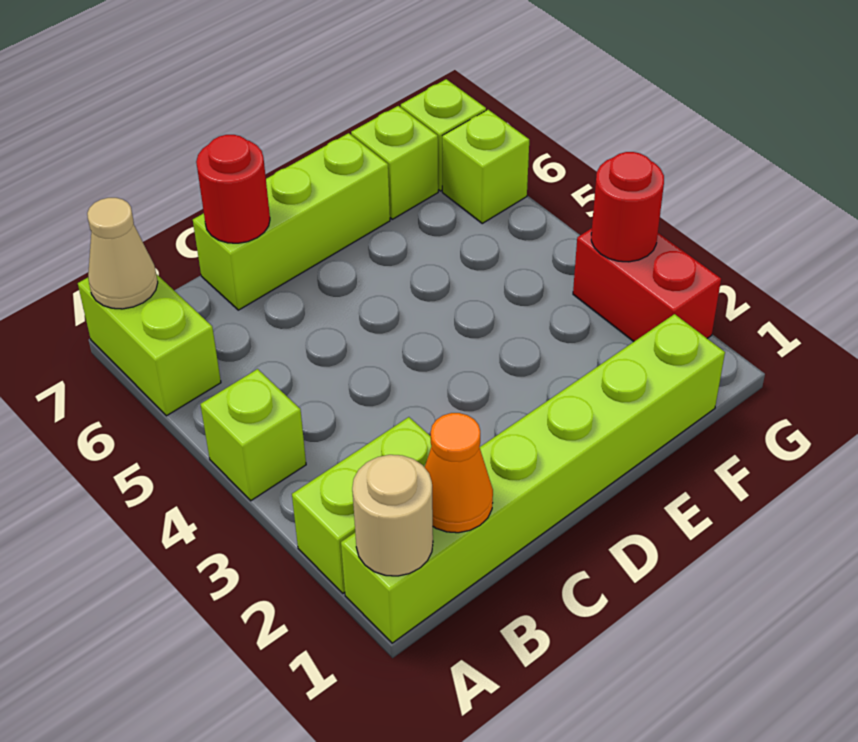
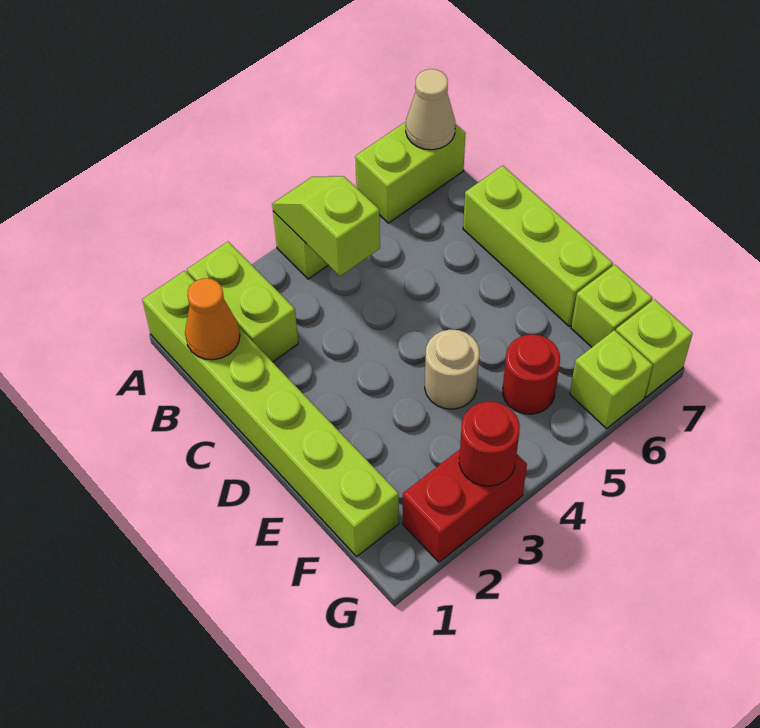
tan 1x1 round brick [352,455,433,576] -> tan 1x1 round brick moved to [425,329,479,409]
none -> lime 1x2 slope [272,176,380,276]
red 1x1 round brick [196,135,270,243] -> red 1x1 round brick moved to [503,334,560,414]

